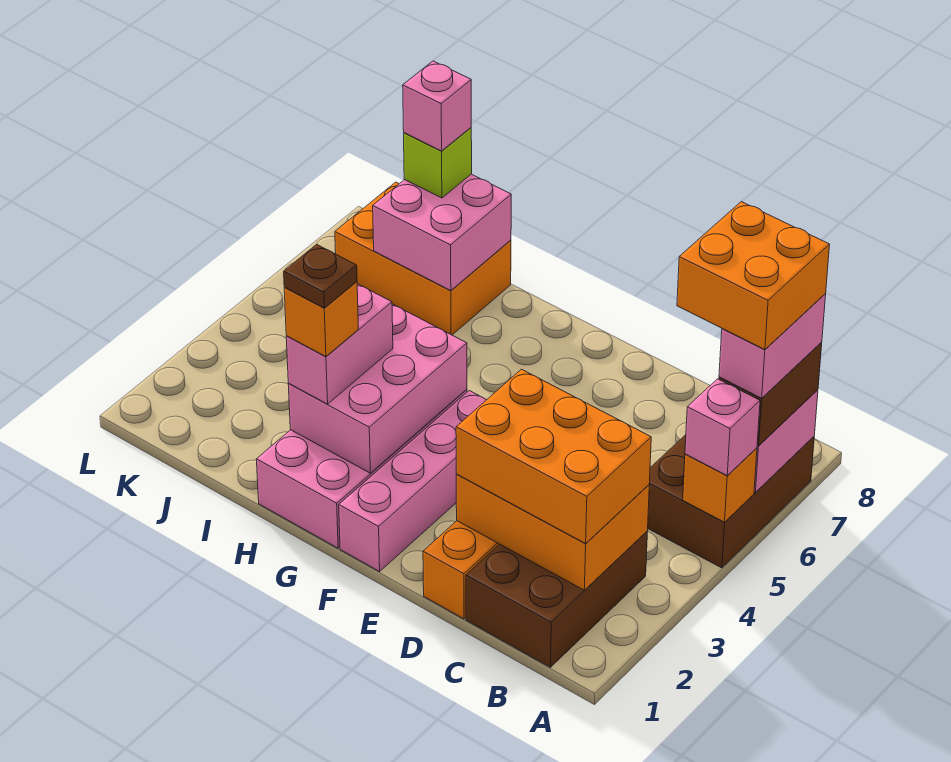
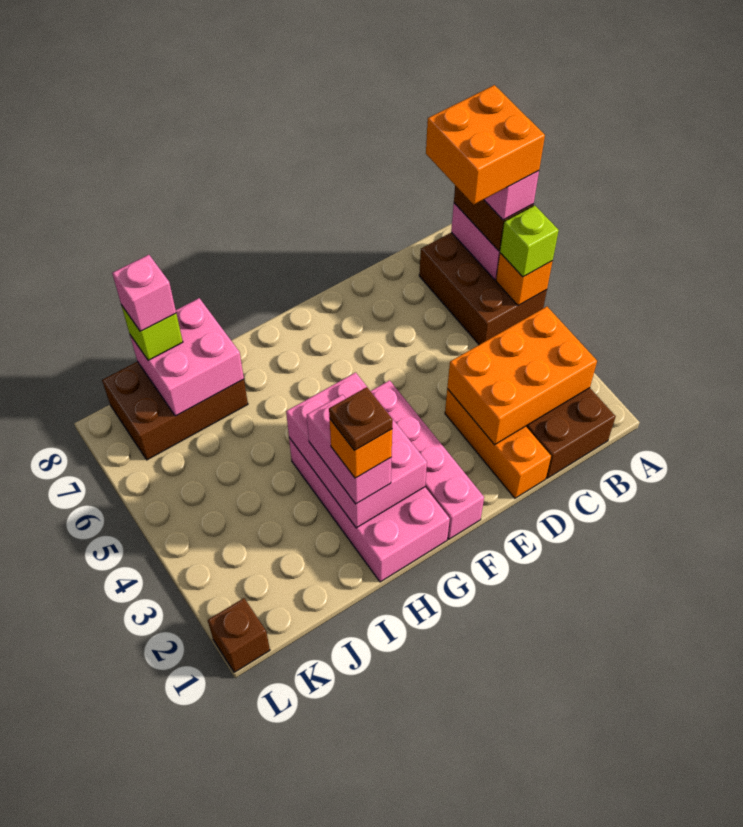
pink 1x1 brick [685,379,760,475] -> lime 1x1 brick [500,205,559,277]
orange 2x3 brick [456,369,651,544] -> none
orange 2x3 brick [335,182,511,335] -> brown 2x3 brick [102,362,248,460]
none -> brown 1x1 brick [208,598,270,672]

